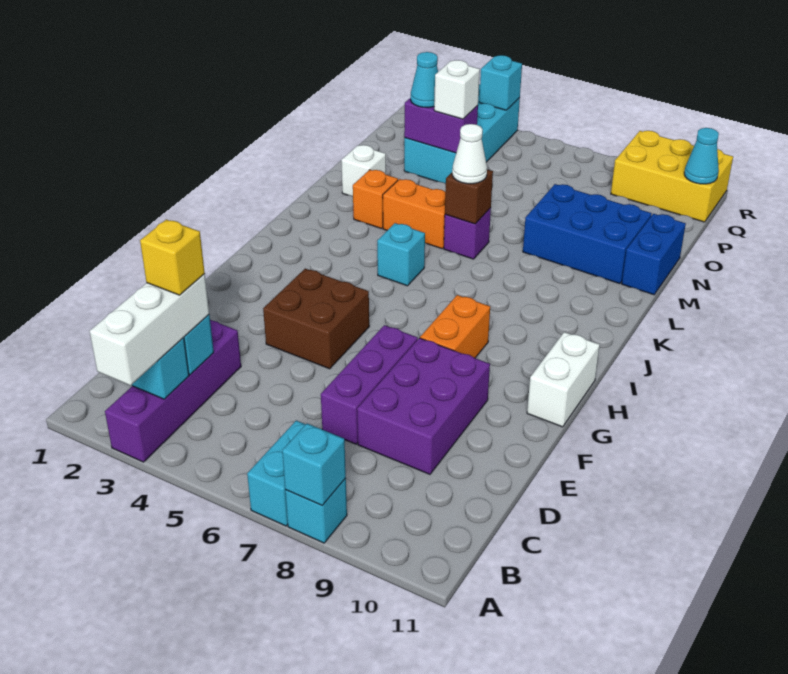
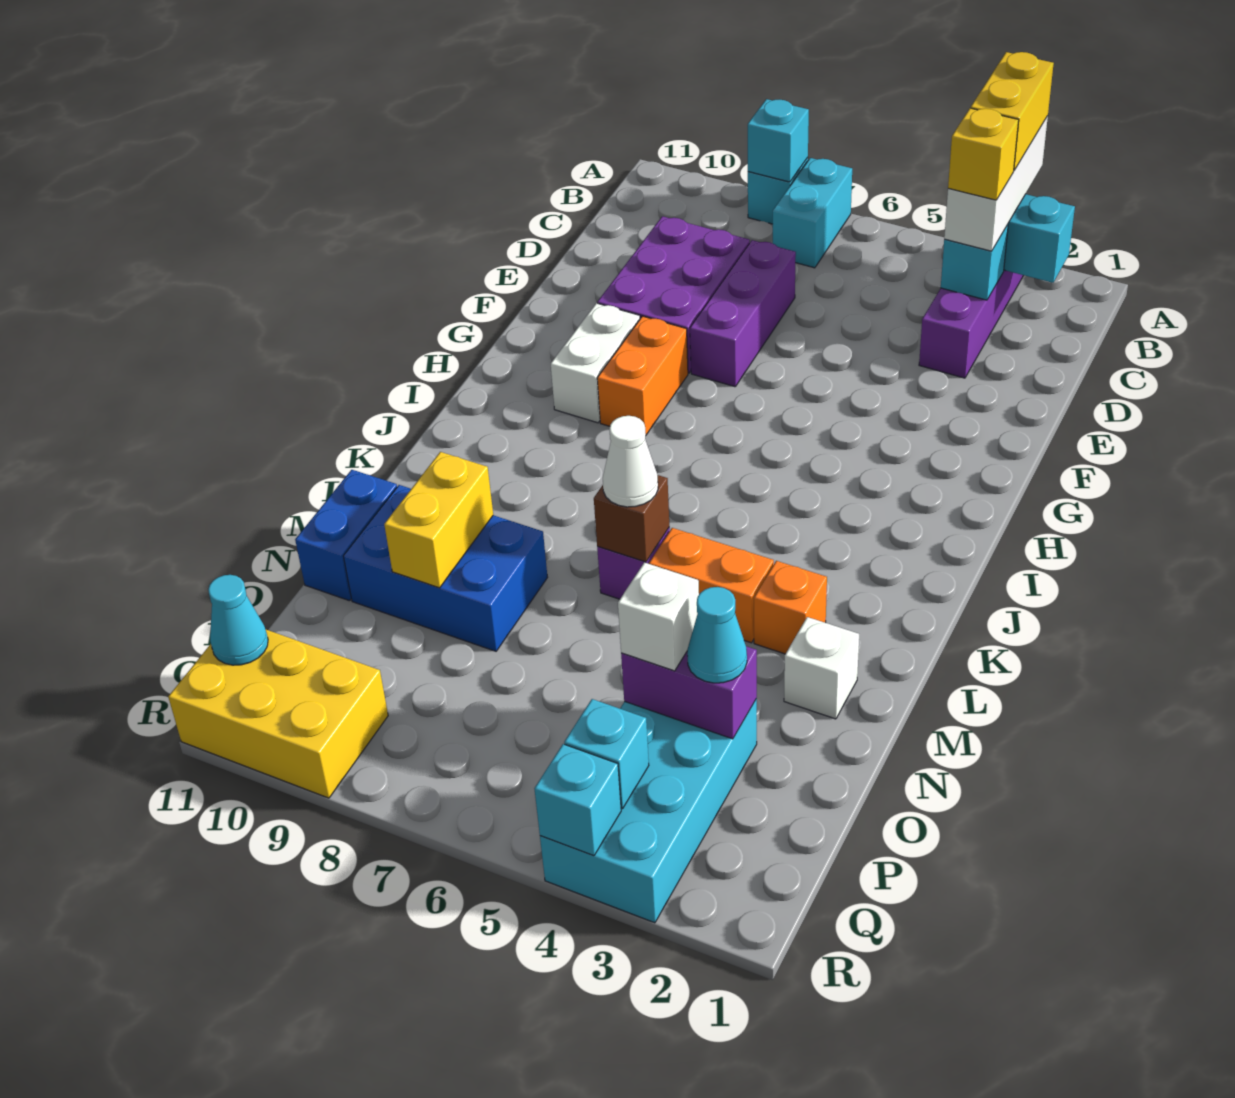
none -> yellow 1x2 brick [971,52,1054,170]
brown 2x2 brick [263,269,369,369] -> none
white 1x2 brick [527,332,600,427] -> white 1x2 brick moved to [551,303,640,423]
cyan 1x1 brick [377,223,425,286] -> cyan 1x1 brick moved to [564,699,649,809]
none -> yellow 1x2 brick [384,452,493,588]

